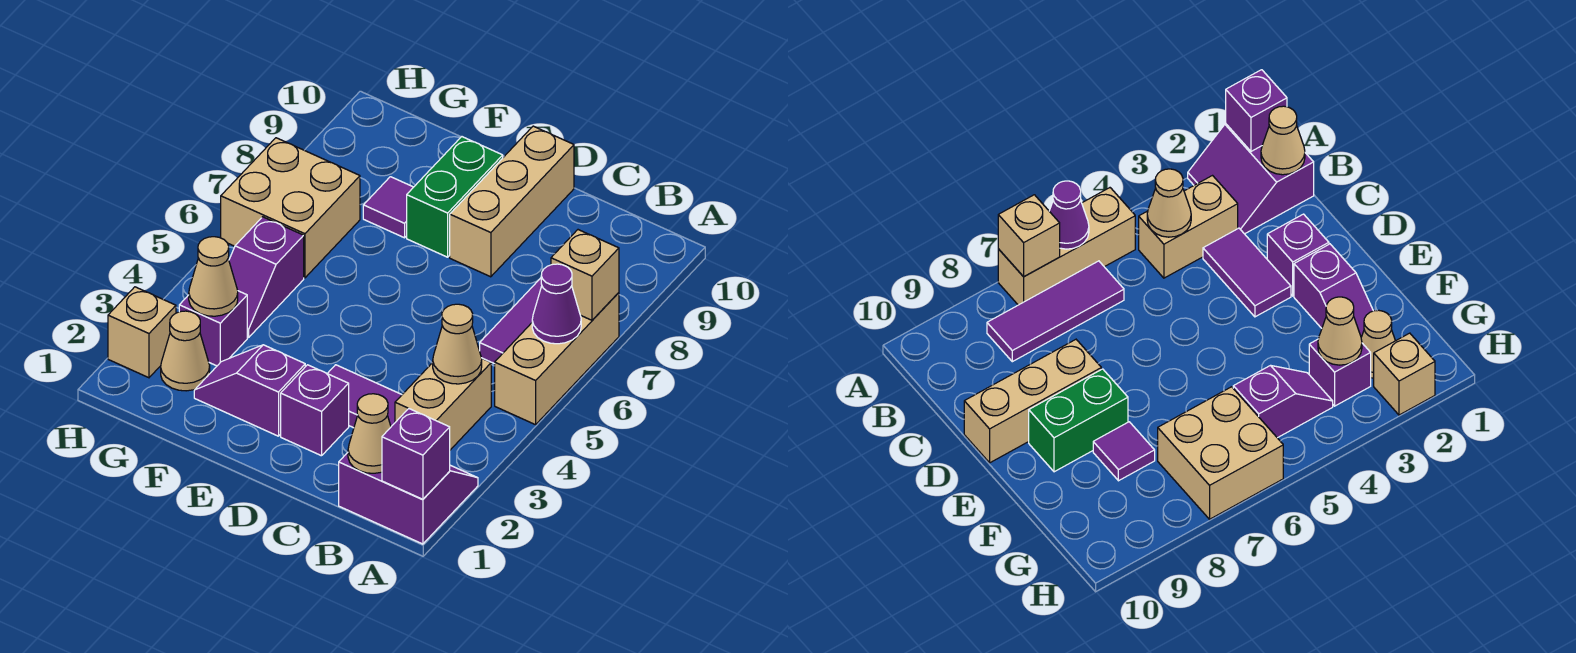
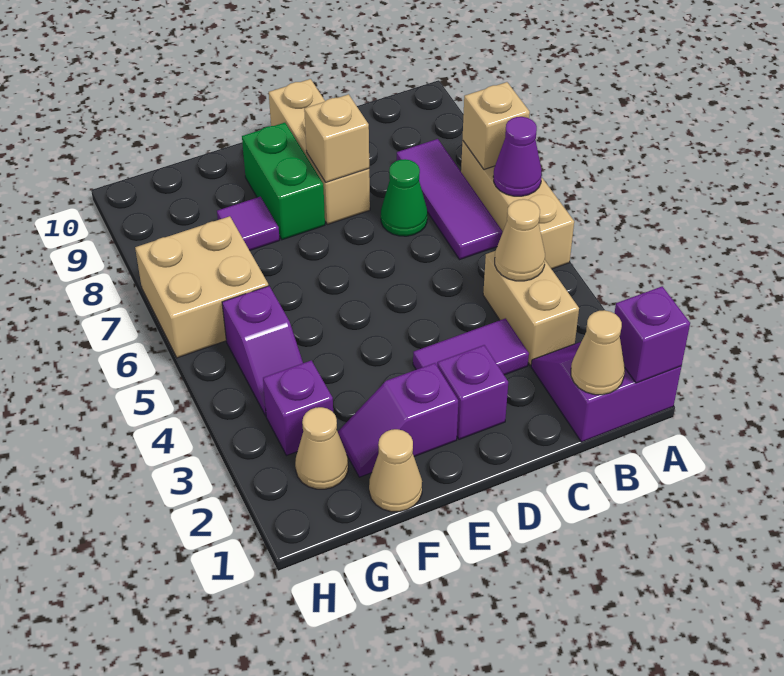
none -> green 1x1 cone [381,159,427,236]
tan 1x1 cone [189,237,238,316] -> tan 1x1 cone moved to [369,429,422,512]
tan 1x1 brick [108,287,176,378] -> tan 1x1 brick moved to [304,94,369,182]

